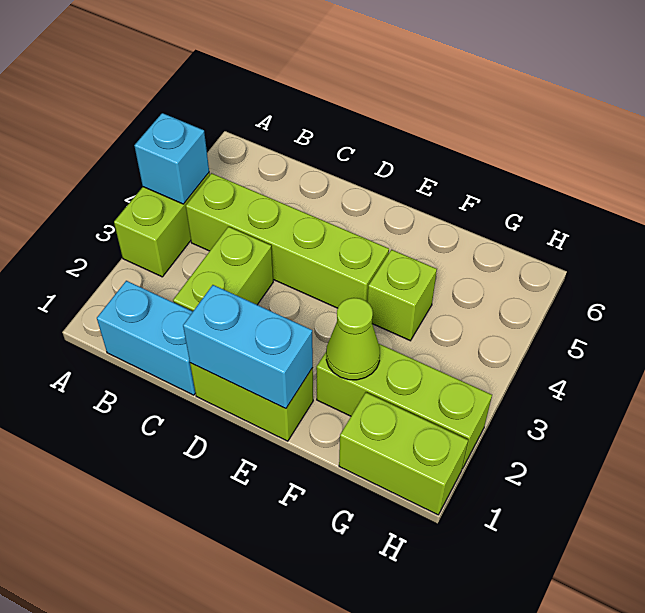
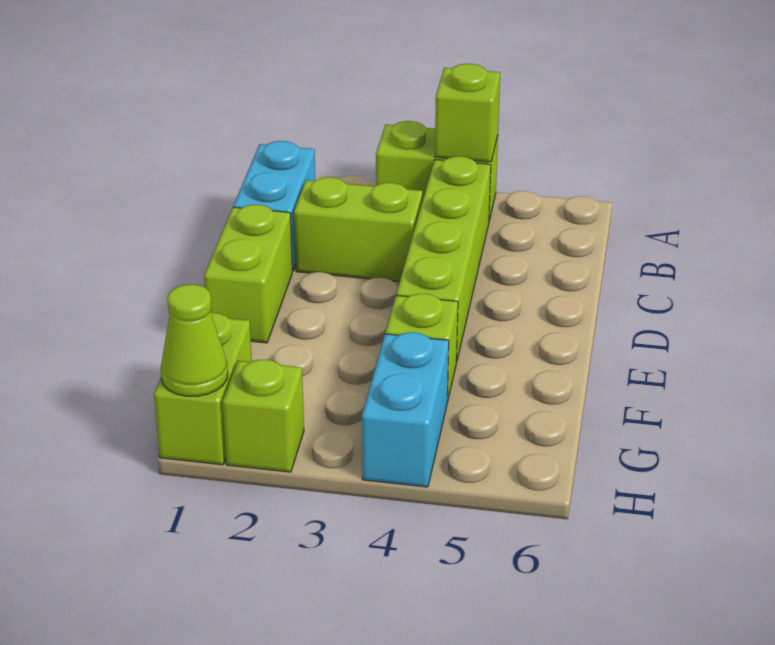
cyan 1x1 brick [134,113,209,204] -> lime 1x1 brick [435,64,500,162]
cyan 1x2 brick [183,285,313,409] -> cyan 1x2 brick moved to [362,332,449,487]
lime 1x3 brick [316,344,492,469] -> lime 1x1 brick [223,360,304,472]
lime 1x1 cone [326,298,380,380] -> lime 1x1 cone moved to [161,284,228,396]

